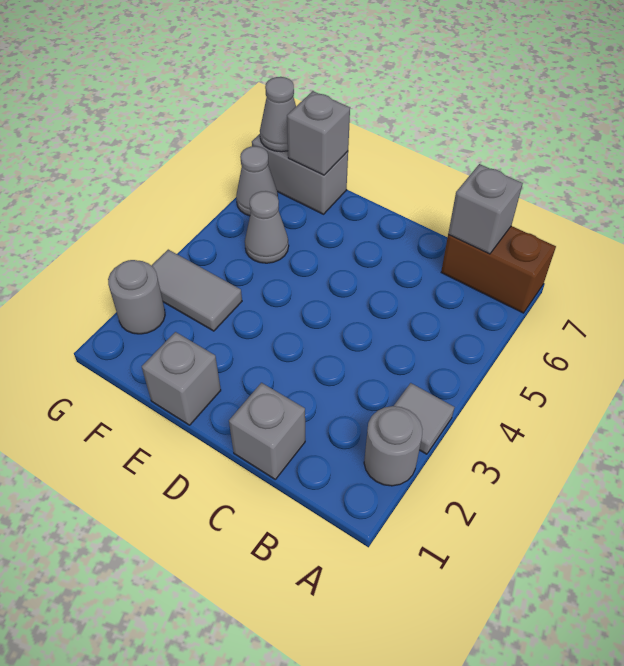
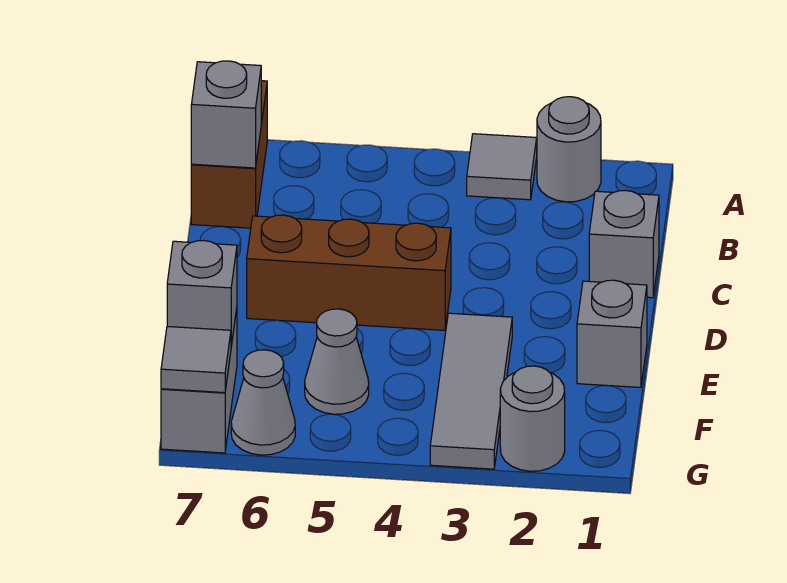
none -> brown 1x3 brick [247,215,451,330]
grey 1x2 tile [151,250,242,331] -> grey 1x3 tile [430,313,512,469]
grey 1x1 cone [260,77,296,152] -> grey 1x1 tile [161,327,231,393]

